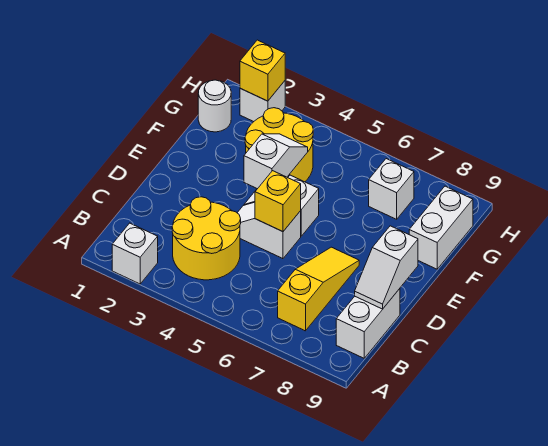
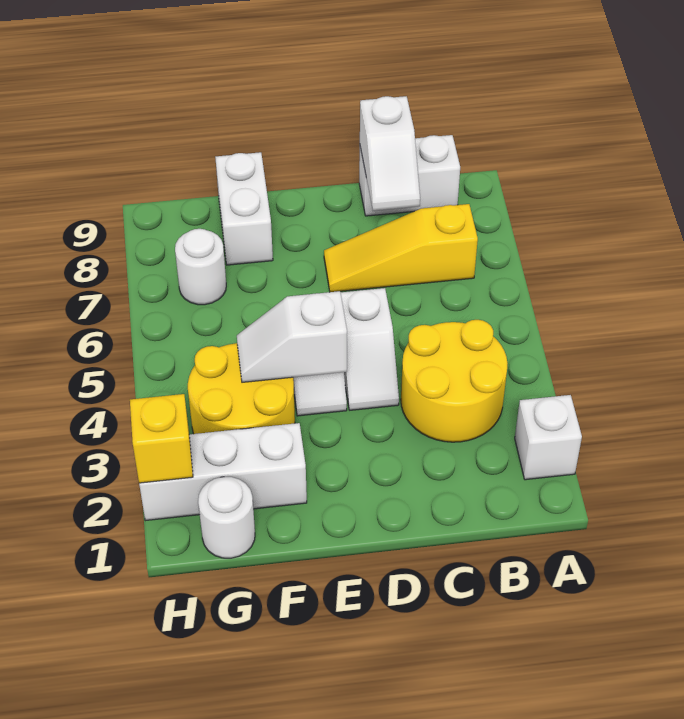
white 1x2 slope [355,226,418,309] -> white 1x2 slope turned to [360,96,420,211]
yellow 1x1 brick [255,171,301,232] -> none
white 1x2 brick [409,186,473,269] -> white 1x2 brick turned to [215,152,273,265]
white 1x1 brick [369,159,414,219] -> white 1x1 round brick [175,229,226,305]
white 1x1 brick [240,81,285,122] -> white 1x3 brick [139,423,307,521]

